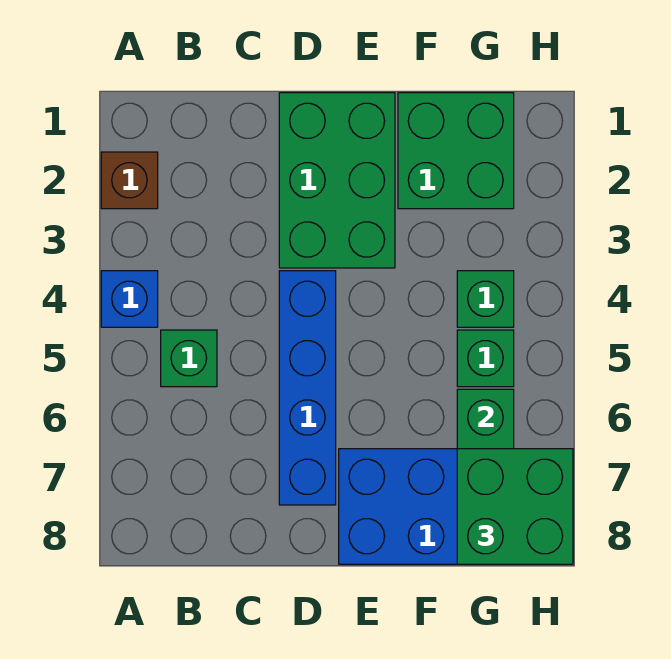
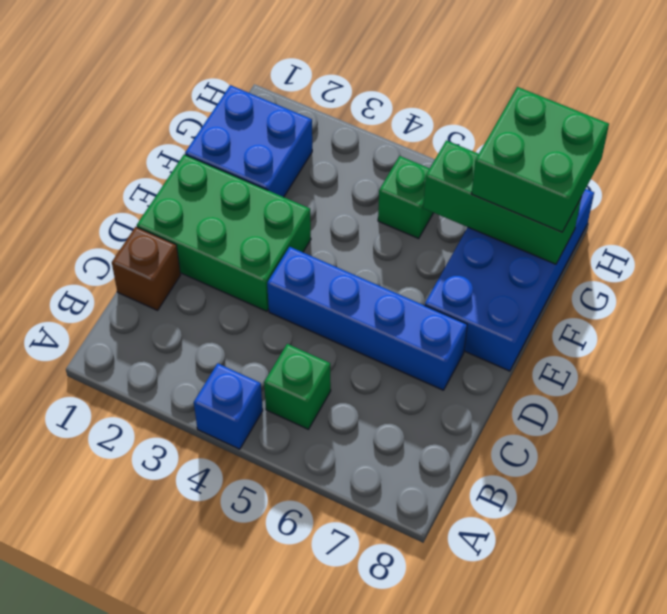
brown 1x1 brick [101,152,158,209] -> brown 1x1 brick moved to [112,227,180,310]
green 2x2 brick [398,93,514,209] -> blue 2x2 brick [185,85,312,197]
green 1x1 brick [457,271,514,327] -> none

